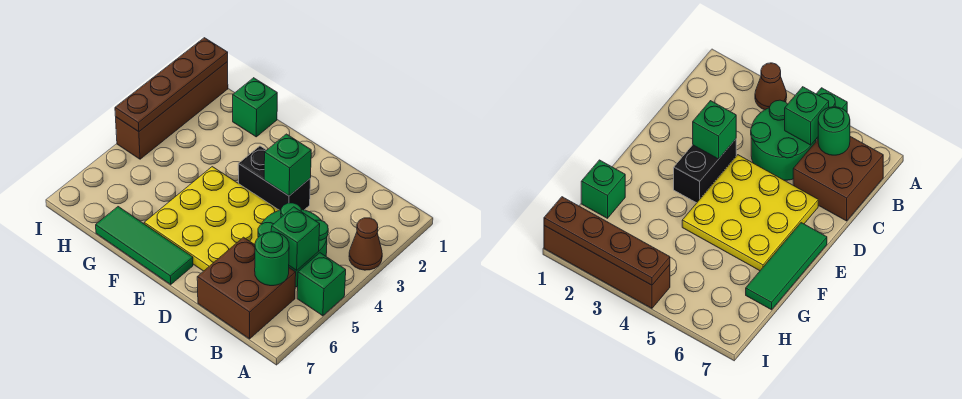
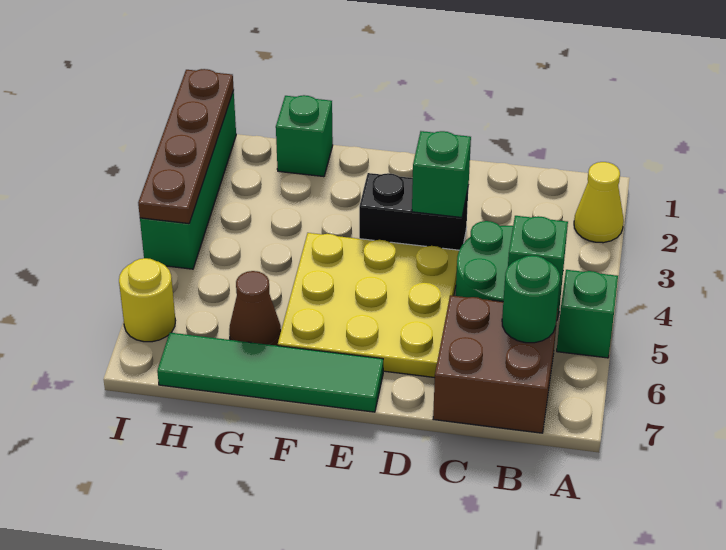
none -> yellow 1x1 cone [574,162,624,243]
brown 1x1 cone [349,218,382,270] -> brown 1x1 cone moved to [229,271,281,346]
green 1x3 tile [96,207,193,284] -> green 1x4 tile [157,333,383,412]
brown 1x4 brick [116,62,228,159] -> green 1x4 brick [140,91,236,269]
none -> yellow 1x1 round brick [119,258,175,342]

